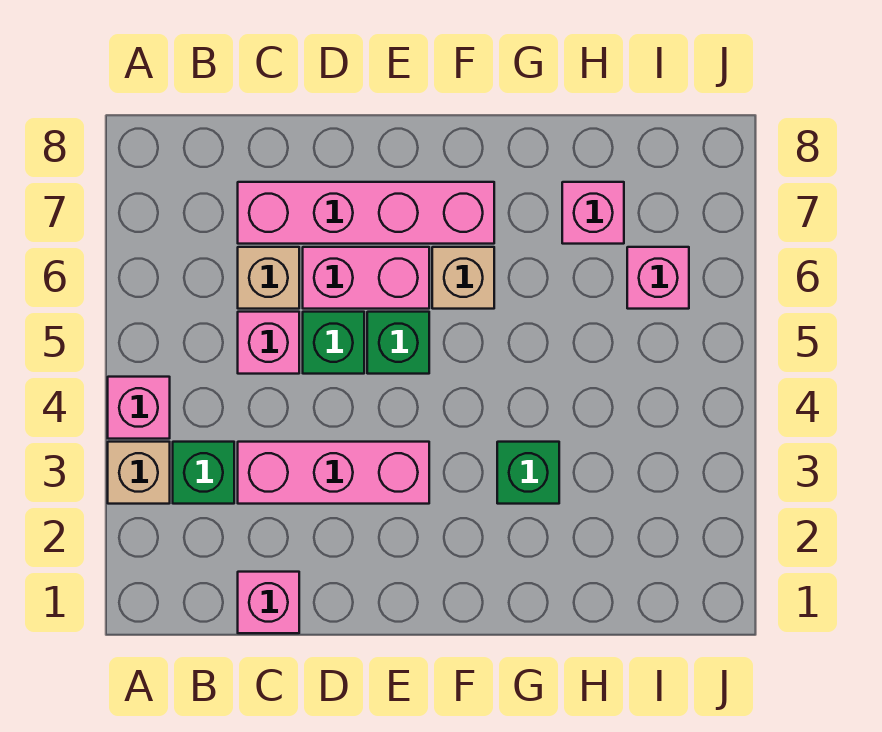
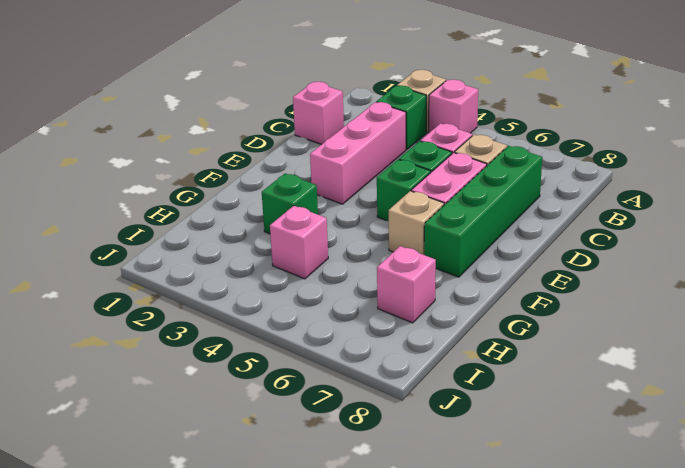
pink 1x4 brick [238,182,494,244] -> green 1x4 brick [424,146,542,277]
pink 1x1 brick [627,247,689,309] -> pink 1x1 brick moved to [270,206,328,279]

